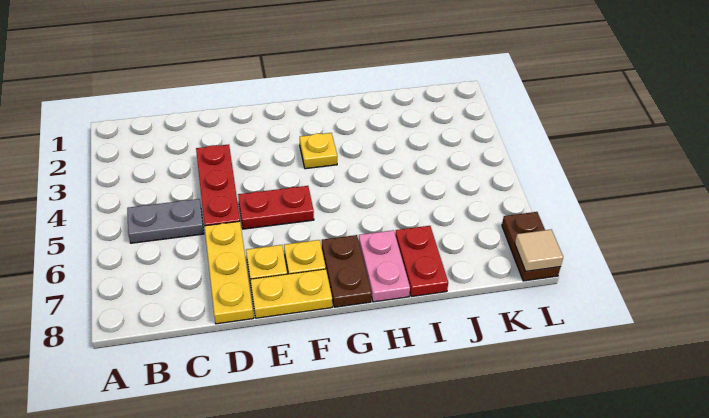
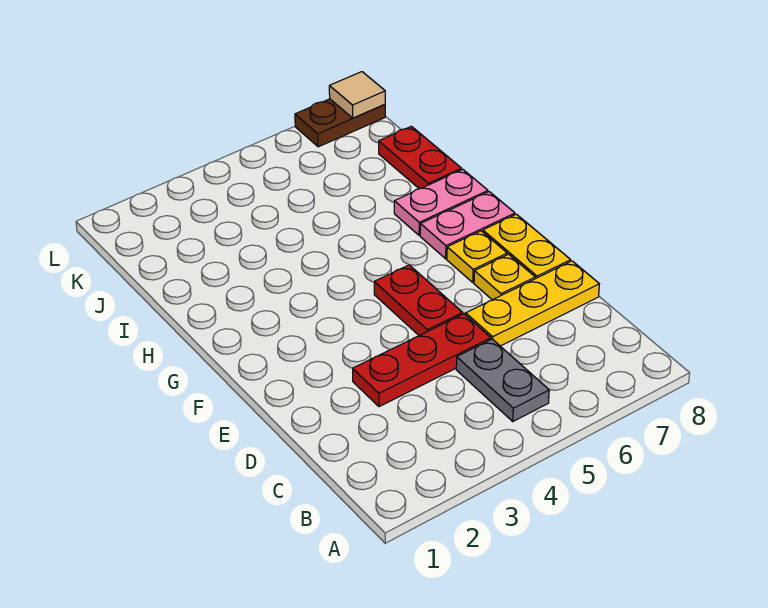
yellow 1x1 plate [300,133,337,169] -> none
brown 1x2 plate [322,235,371,307] -> pink 1x2 plate [420,192,515,259]
red 1x2 plate [395,226,448,297] -> red 1x2 plate turned to [379,126,462,189]

